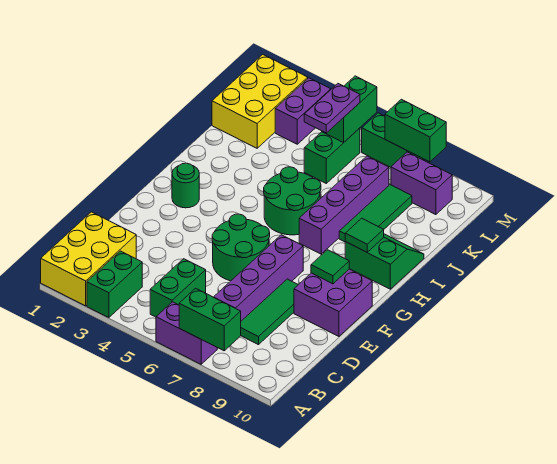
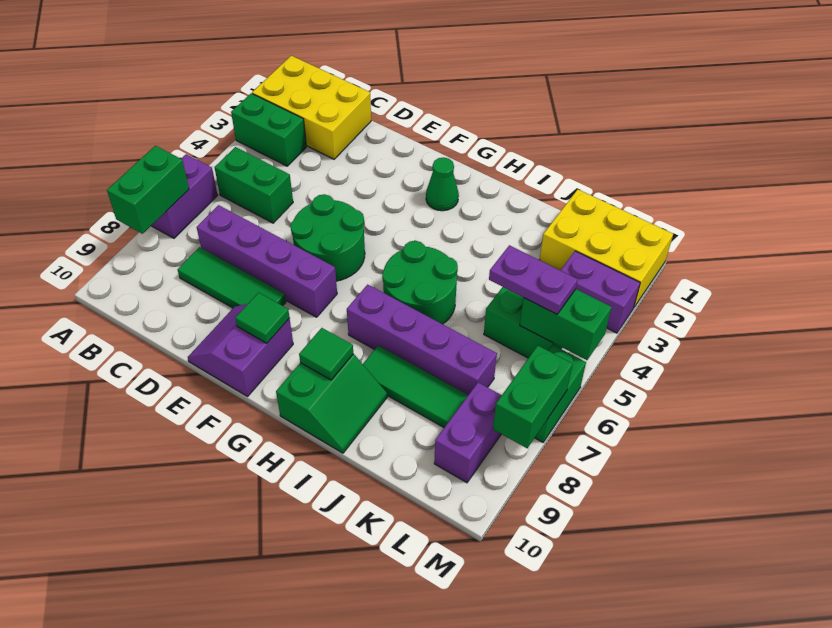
purple 2x2 brick [294,269,372,336] -> purple 2x2 slope [188,304,293,396]
green 1x1 round brick [172,163,199,208] -> green 1x1 cone [426,157,459,211]

